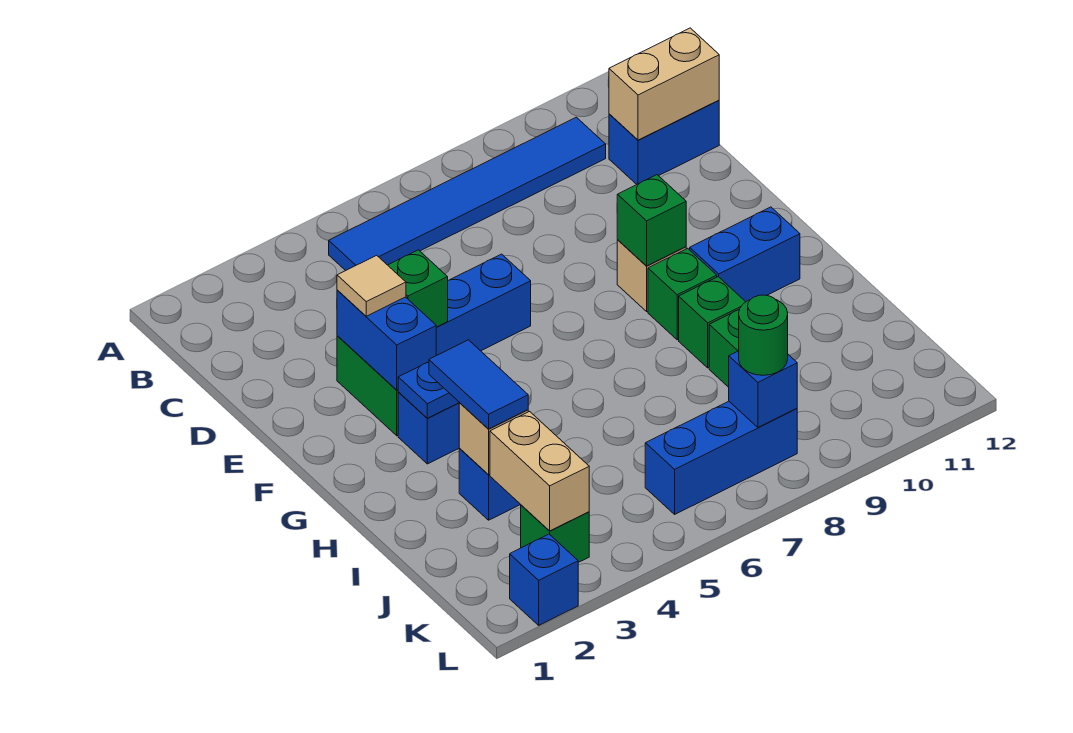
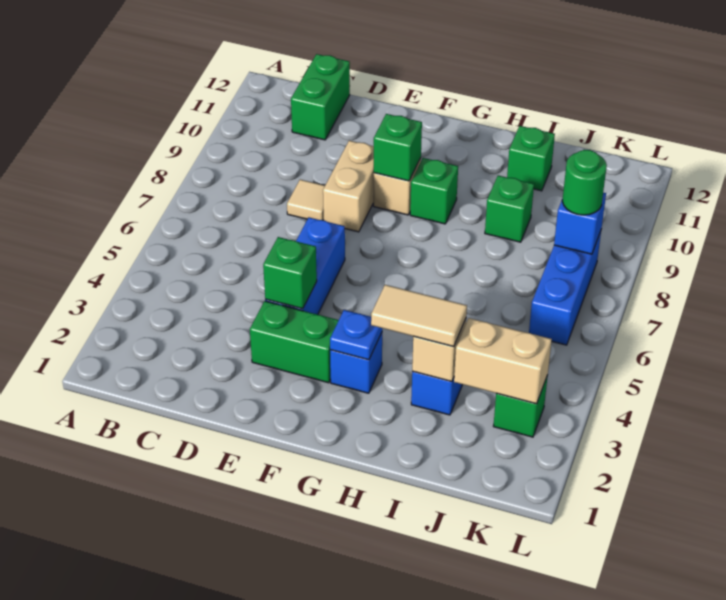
blue 1x6 tile [329,117,606,271] -> none
blue 1x2 brick [609,101,719,184] -> green 1x2 brick [291,54,350,140]
tan 1x2 brick [609,28,719,140] -> tan 1x2 brick moved to [323,140,374,232]
blue 1x2 brick [337,290,436,390] -> none
tan 1x1 tile [337,255,406,316] -> tan 1x1 tile moved to [287,180,325,220]
blue 1x2 brick [690,207,800,302] -> none
blue 1x2 tile [429,340,528,429] -> tan 1x2 tile [371,285,467,347]
green 1x1 brick [679,277,745,368] -> green 1x1 brick moved to [507,126,555,191]
blue 1x1 brick [510,534,578,625] -> none

